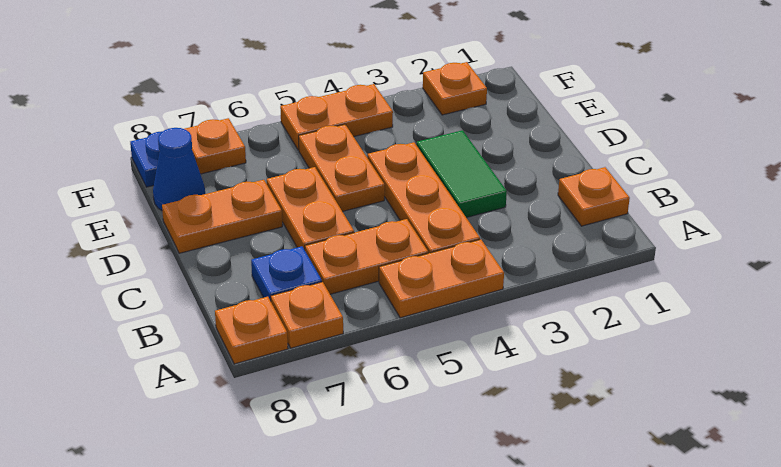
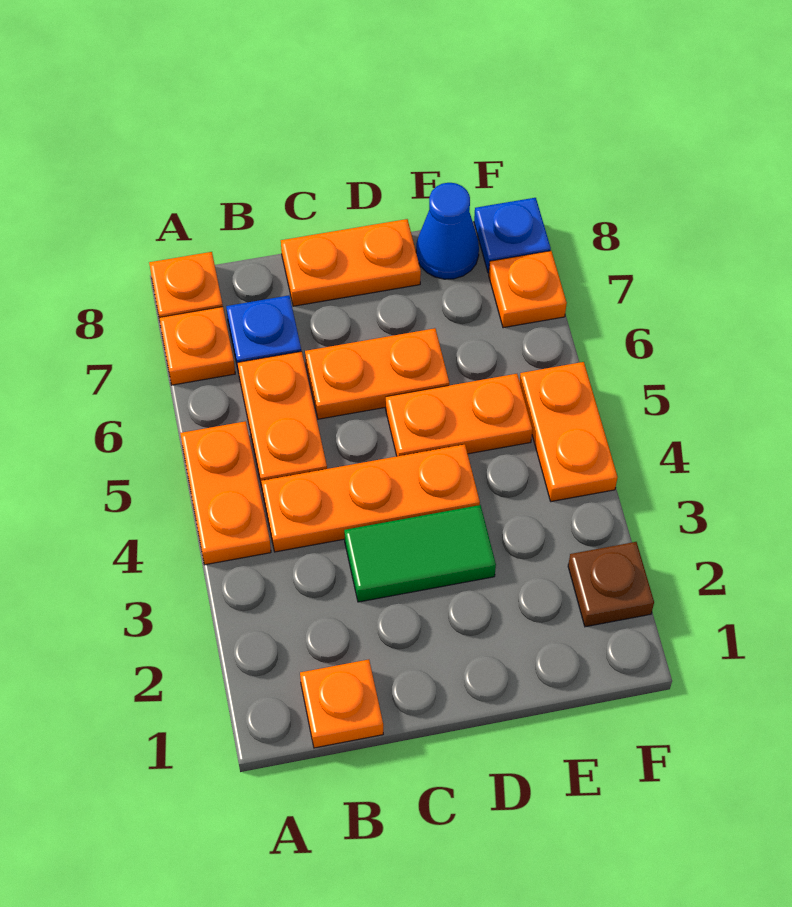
orange 1x2 plate [162,180,282,253] -> orange 1x2 plate turned to [281,219,421,306]
orange 1x1 plate [423,62,487,115] -> brown 1x1 plate [568,542,654,627]

